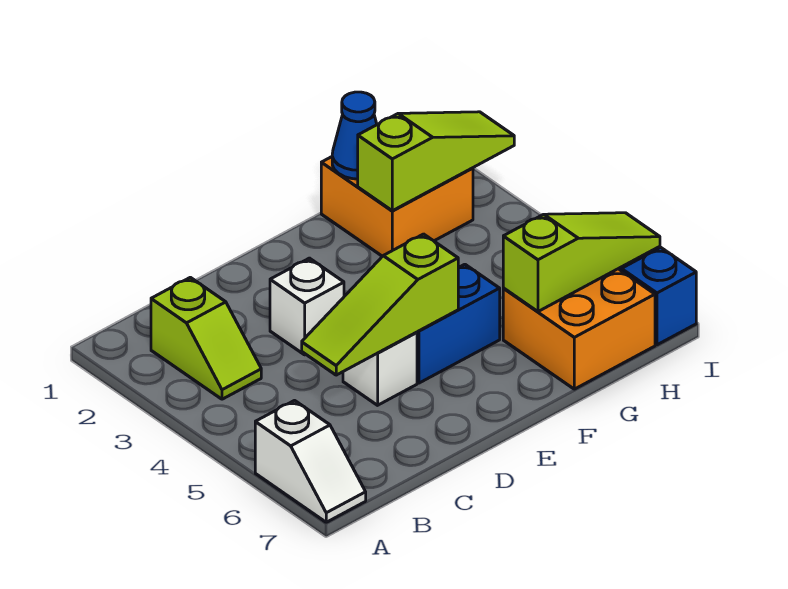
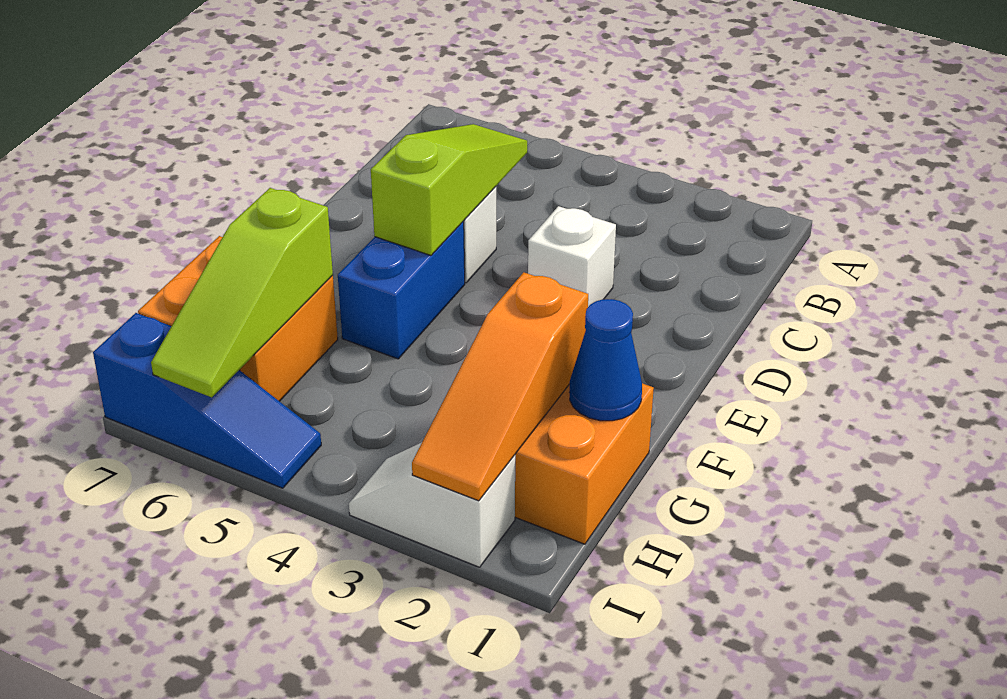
white 1x2 slope [255,401,366,522] -> white 1x2 slope moved to [349,442,515,567]
lime 1x2 slope [151,277,261,399] -> none
lime 1x3 slope [358,112,514,211] -> orange 1x3 slope [412,272,588,501]

